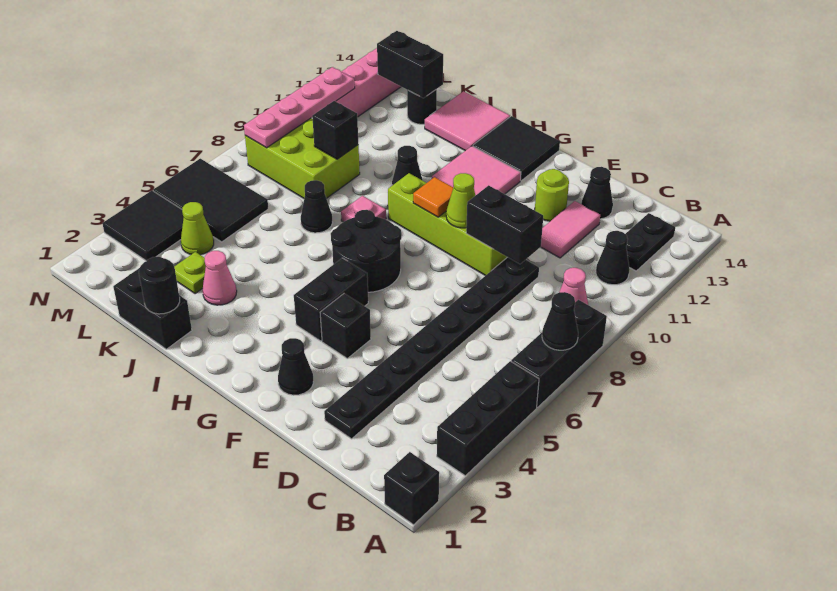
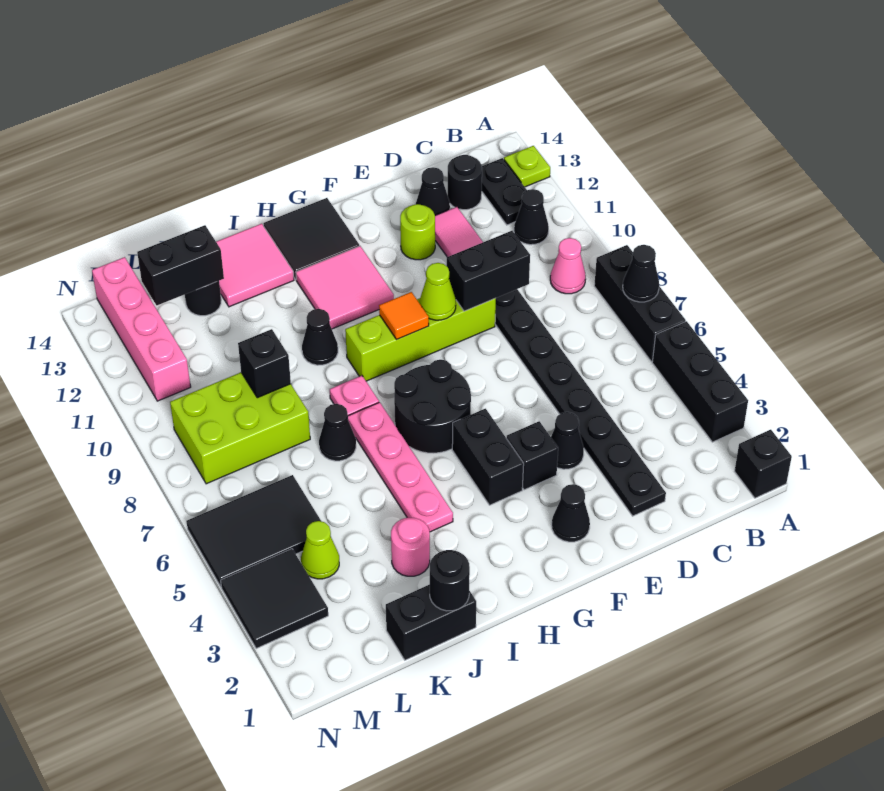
none -> black 1x1 round brick [448,155,482,210]
none -> black 1x1 cone [551,412,584,469]
pink 1x1 cone [203,251,237,305] -> pink 1x1 round brick [391,518,430,576]
lime 1x1 plate [174,252,206,294] -> lime 1x1 plate moved to [504,146,550,187]
pink 1x4 plate [244,67,355,148] -> pink 1x4 plate moved to [348,402,453,532]

